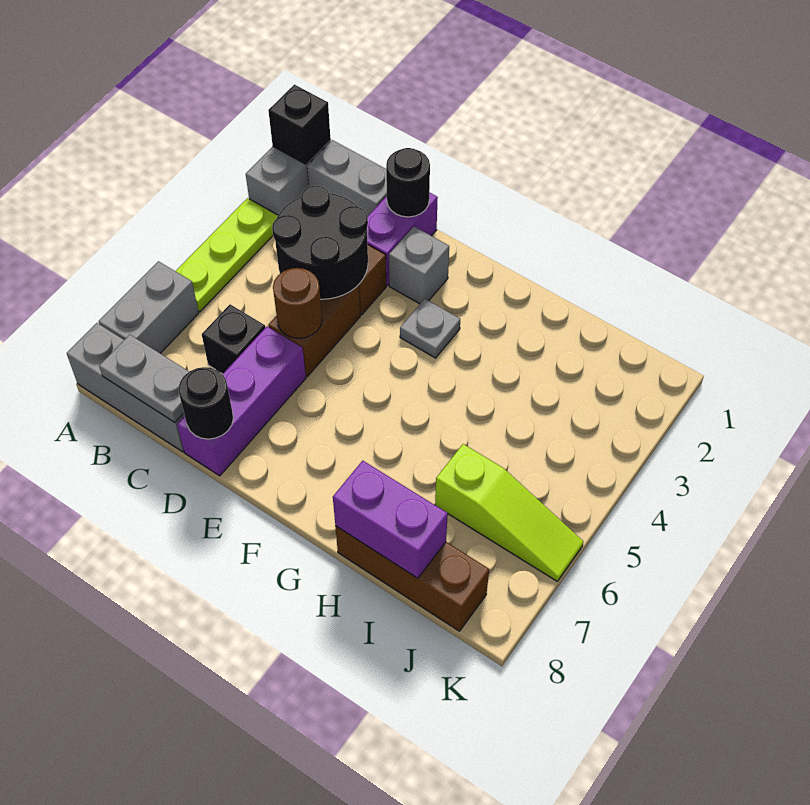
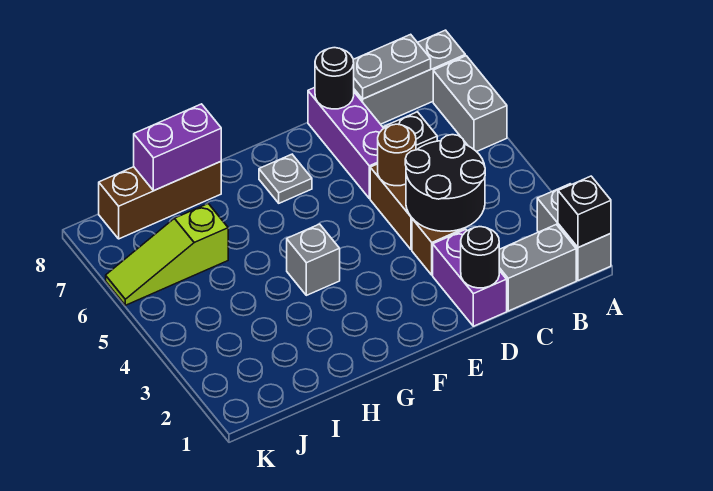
lime 1x3 plate [176,198,278,312] -> none
grey 1x1 brick [389,227,449,304] -> grey 1x1 brick moved to [287,224,340,295]
grey 1x1 plate [400,299,460,358] -> grey 1x1 plate moved to [259,154,312,203]

